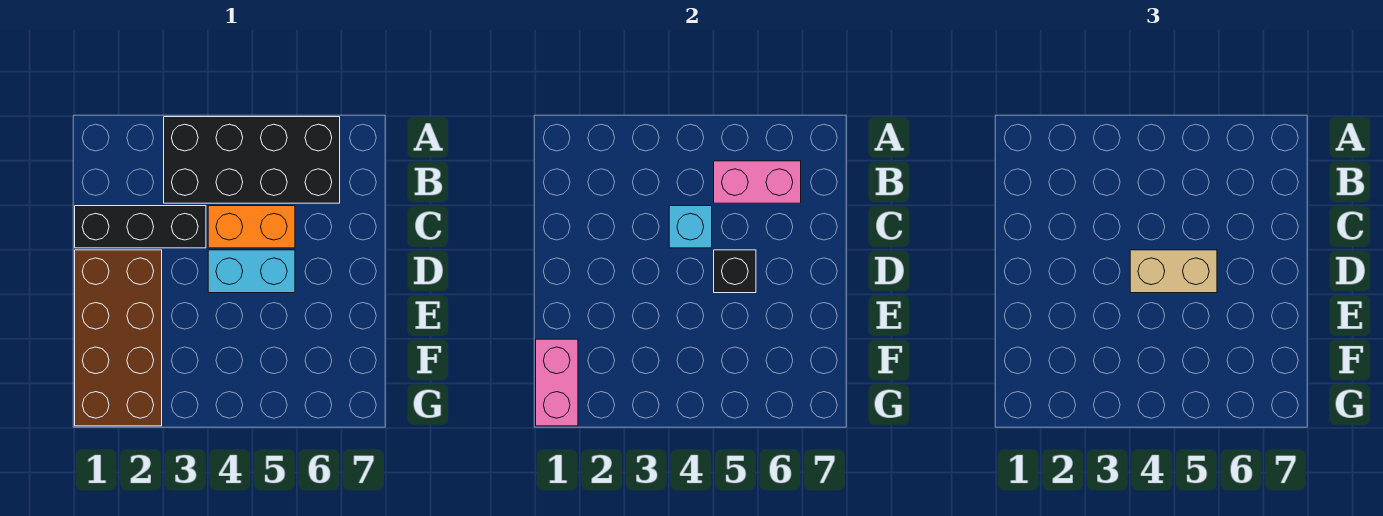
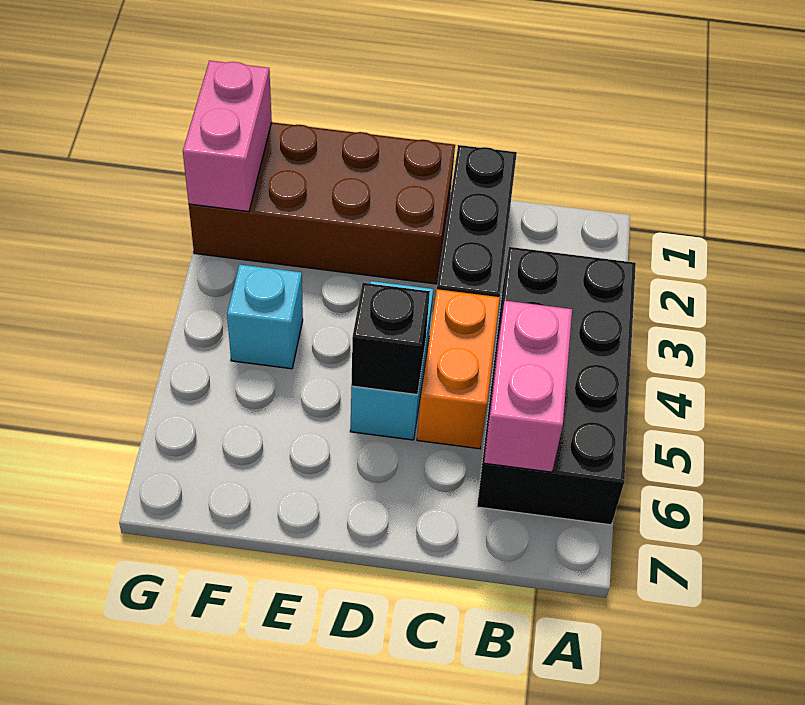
cyan 1x1 brick [669,206,712,248] -> cyan 1x1 brick moved to [227,265,303,369]
tan 1x2 brick [1130,250,1217,293] -> none
pink 1x2 brick [536,339,578,426] -> pink 1x2 brick turned to [183,61,272,212]

